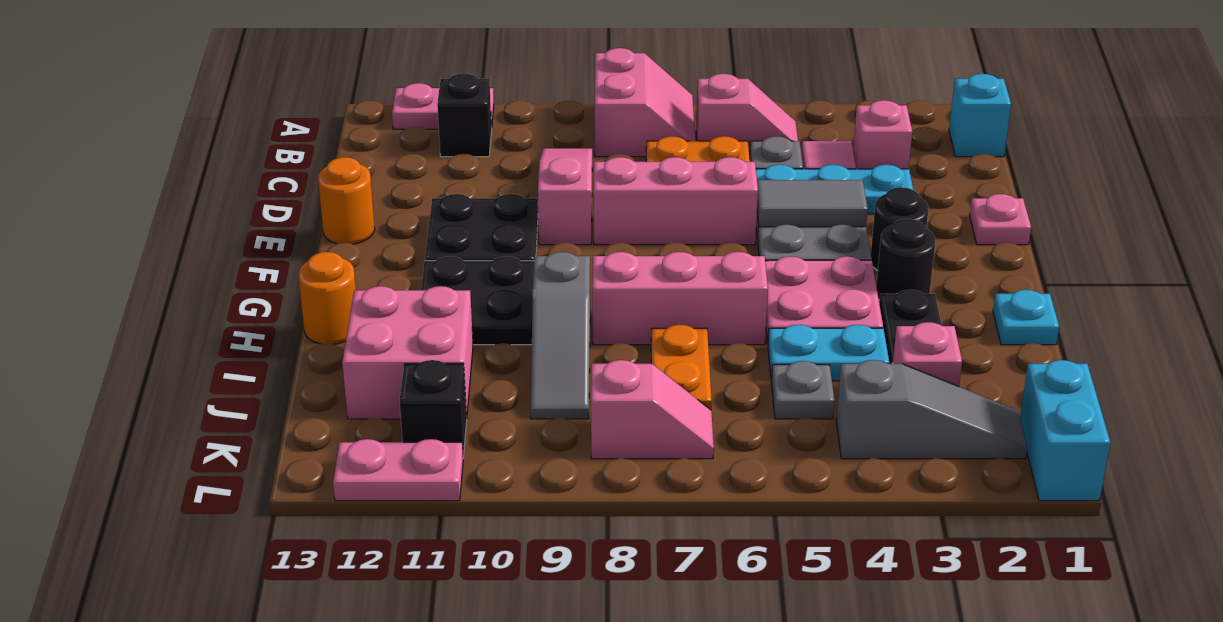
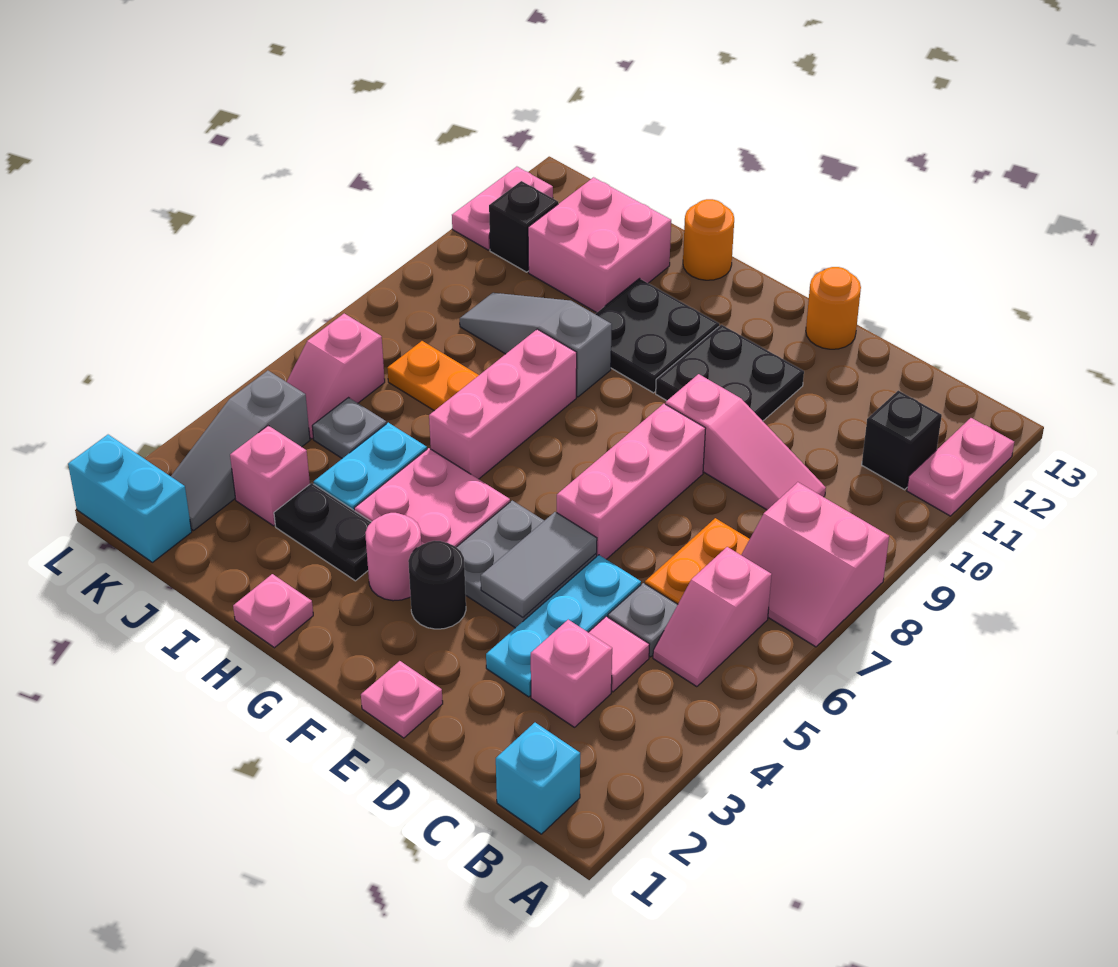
black 1x1 round brick [876,219,936,300] -> pink 1x1 round brick [365,513,421,601]
cyan 1x1 plate [993,290,1059,345] -> pink 1x1 plate [233,574,313,648]
pink 1x2 slope [591,360,714,459] -> pink 1x2 slope moved to [287,314,385,439]

